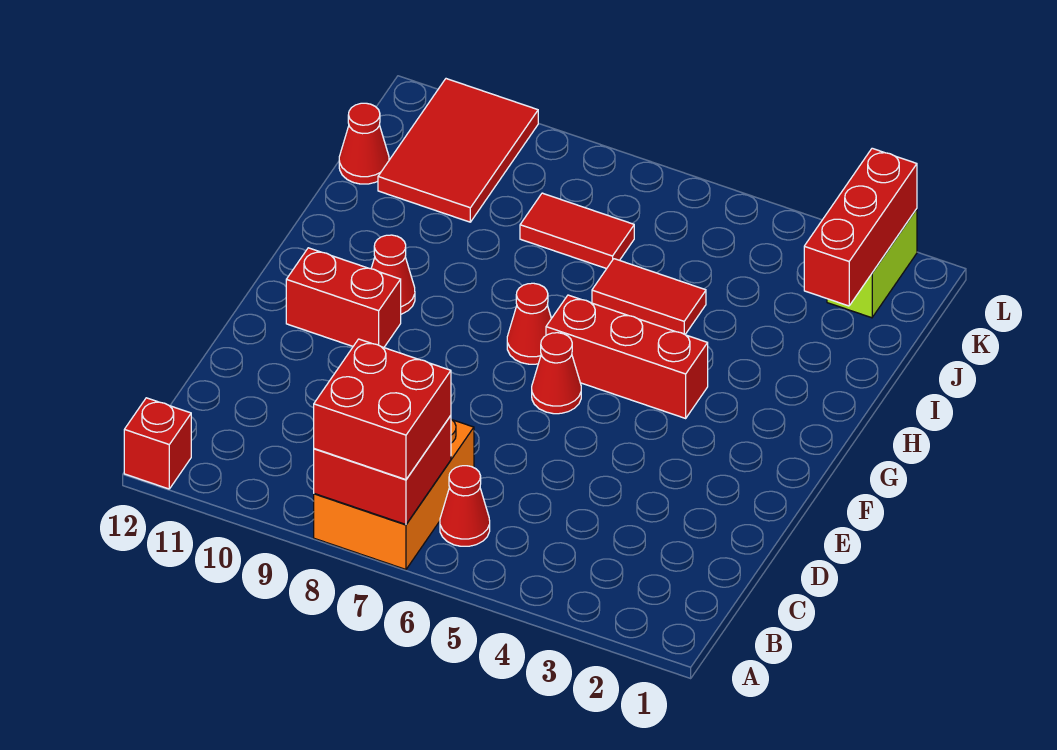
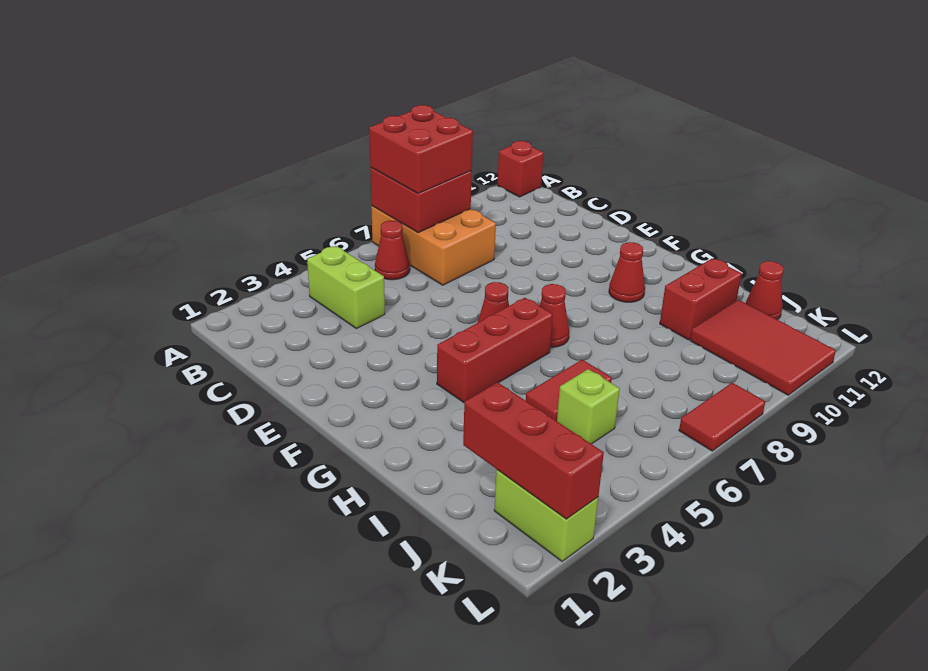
none -> lime 1x2 brick [307,246,385,329]
red 1x2 brick [286,248,401,347] -> red 1x2 brick moved to [660,259,742,340]
none -> lime 1x1 brick [557,369,620,444]
red 1x2 tile [520,193,634,269] -> red 1x2 tile moved to [679,383,765,451]

